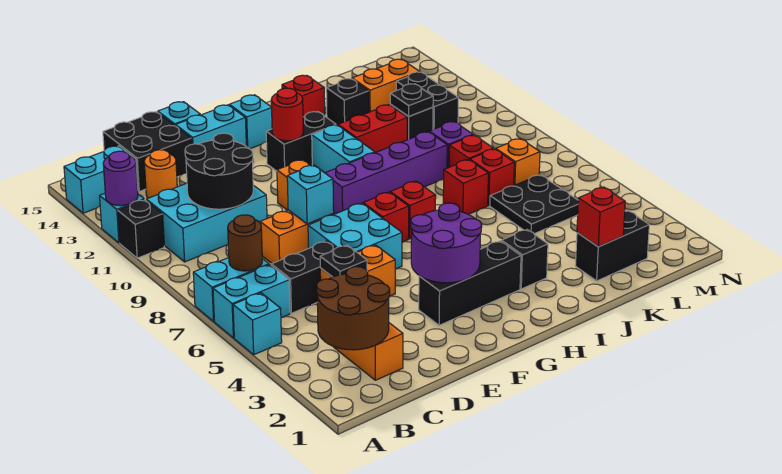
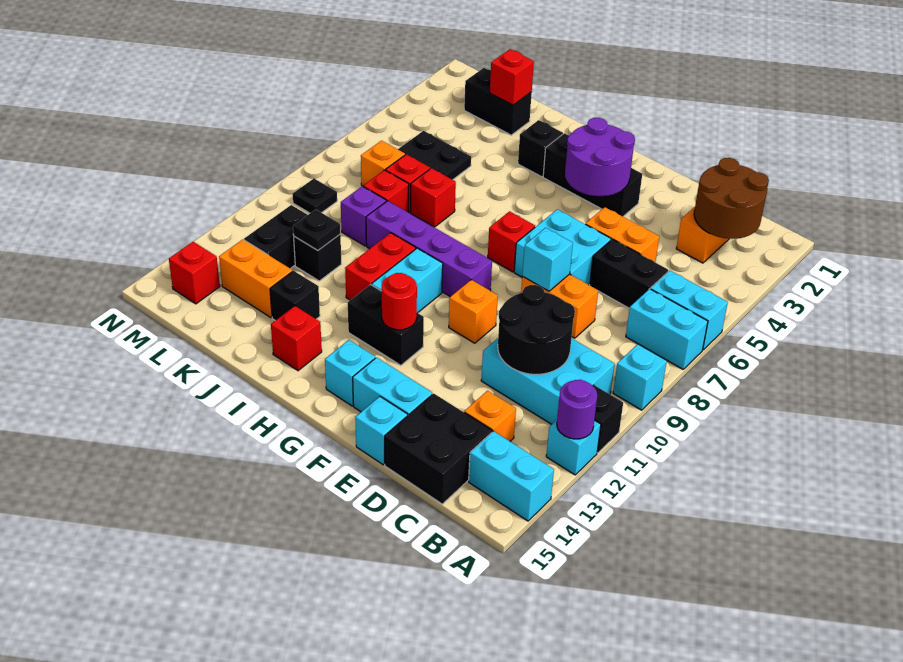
cyan 1x1 brick [233,293,282,355] -> cyan 1x1 brick moved to [613,344,667,410]
brown 1x1 round brick [228,215,262,271] -> none
orange 1x1 round brick [144,150,177,198] -> orange 1x1 brick [464,391,516,441]
black 1x1 plate [320,245,367,277] -> black 1x1 plate moved to [292,179,337,213]
red 1x1 brick [390,181,436,239] -> red 1x1 brick moved to [169,242,220,304]
red 1x2 brick [338,105,407,153] -> red 1x2 brick turned to [345,233,416,300]

